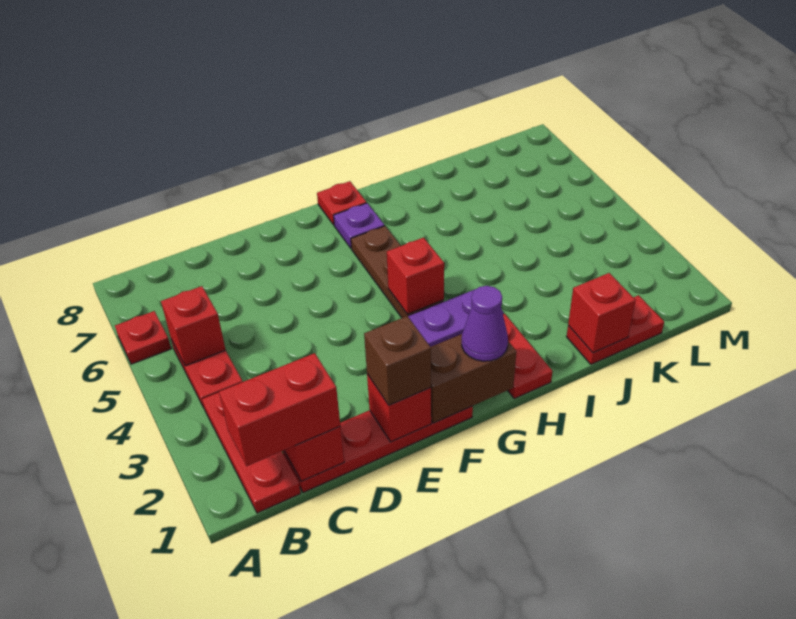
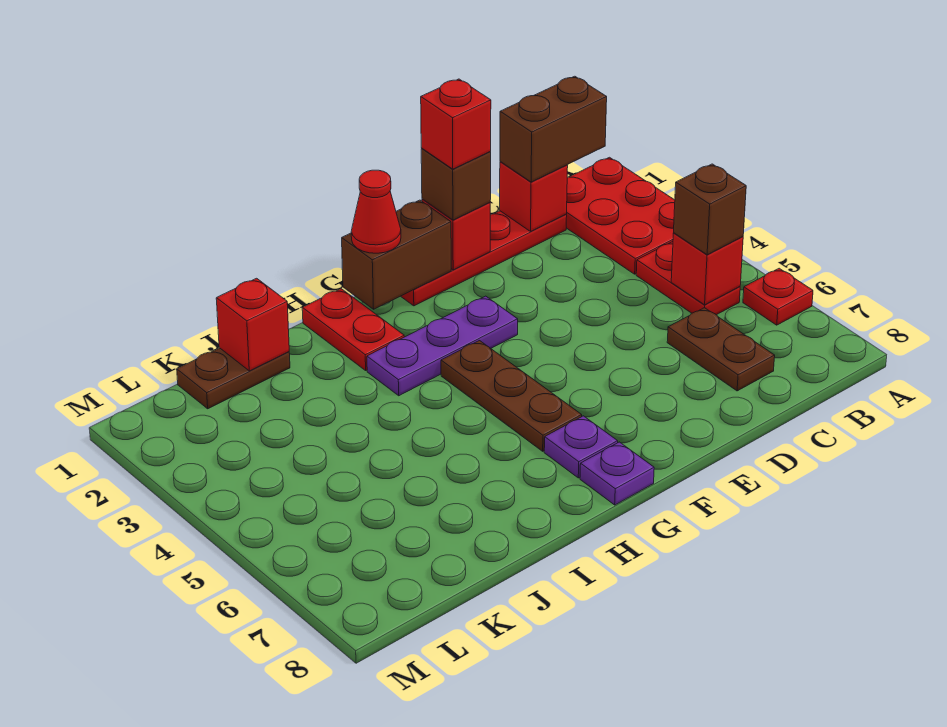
red 1x3 plate [202,392,301,513] -> red 2x3 plate [566,157,675,274]
red 1x2 brick [219,353,340,466] -> brown 1x2 brick [500,76,607,182]
none -> brown 1x1 brick [674,164,746,255]
none -> brown 1x2 plate [667,308,775,391]
purple 1x1 cone [462,286,508,361] -> red 1x1 cone [351,170,401,253]
red 1x1 brick [387,238,444,314] -> red 1x1 brick moved to [421,79,491,169]
red 1x1 plate [317,181,366,225] -> purple 1x1 plate [580,442,654,505]
red 1x2 plate [567,295,664,364] -> brown 1x2 plate [177,348,290,409]

